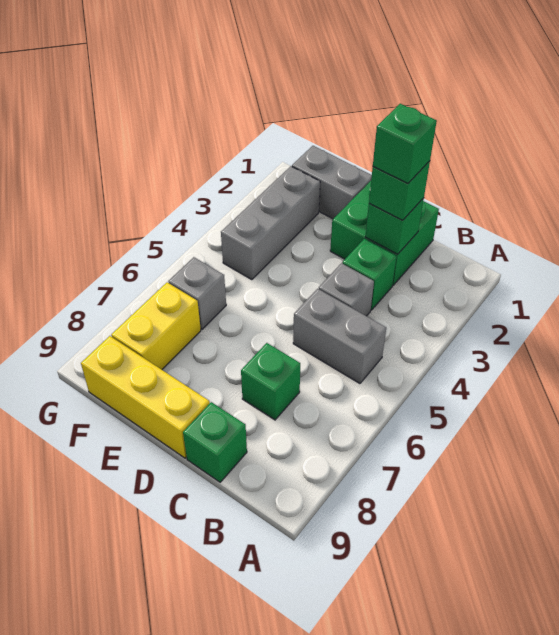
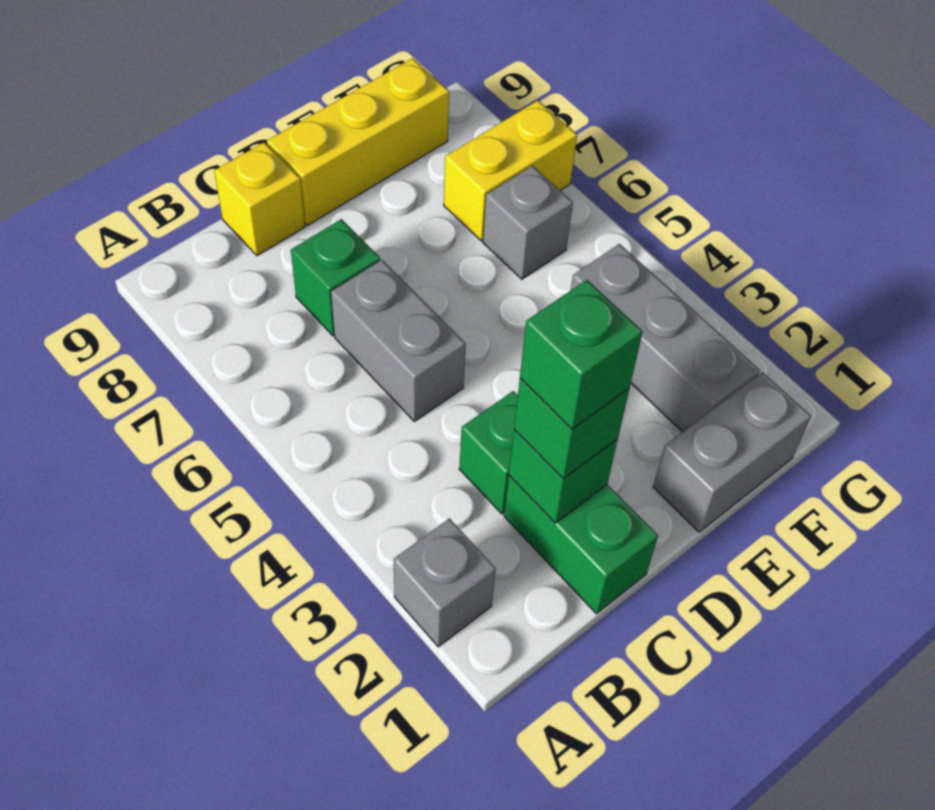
grey 1x2 brick [293,289,386,383] -> grey 1x2 brick turned to [331,260,466,421]
green 2x2 brick [330,181,439,285] -> green 1x2 brick [504,476,658,614]
grey 1x1 brick [319,263,374,316] -> grey 1x1 brick moved to [394,519,496,647]
green 1x1 brick [183,402,247,482] -> yellow 1x1 brick [214,142,305,256]
yellow 1x2 brick [111,282,201,370] -> yellow 1x2 brick turned to [444,101,577,241]

